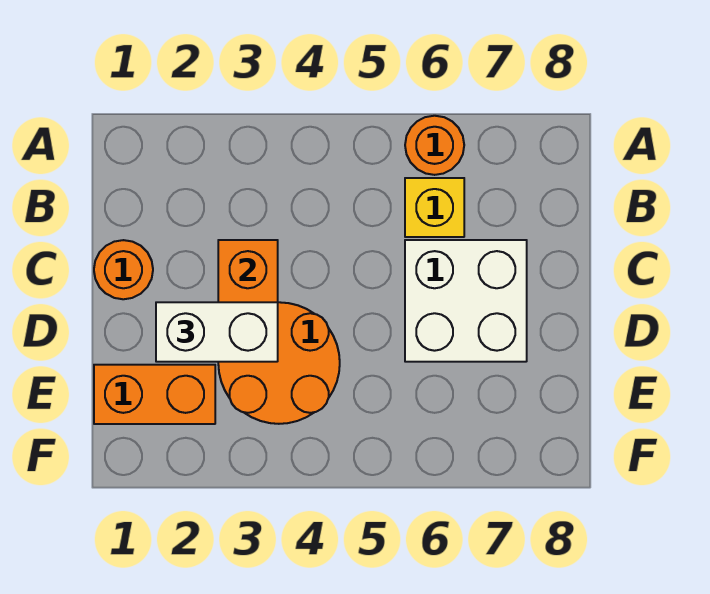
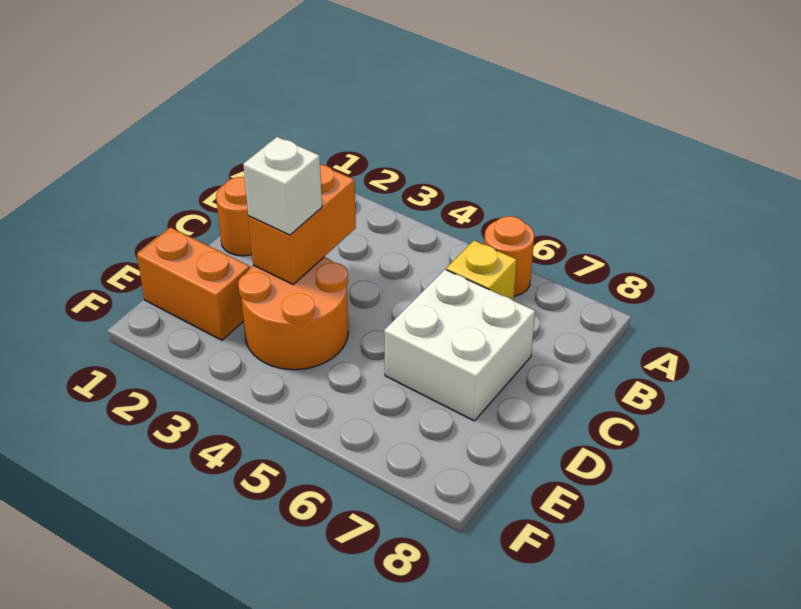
white 1x2 brick [156,302,278,362] -> white 1x1 brick [243,137,322,235]

